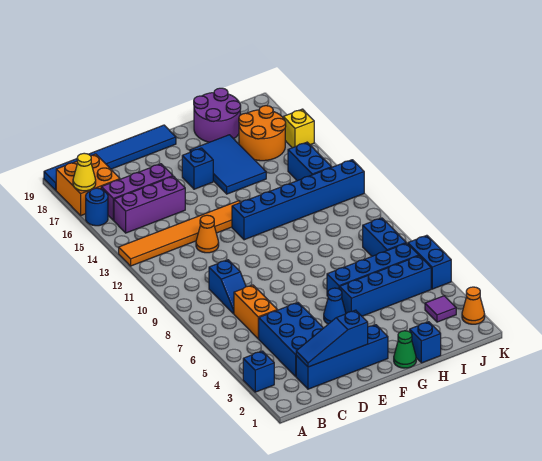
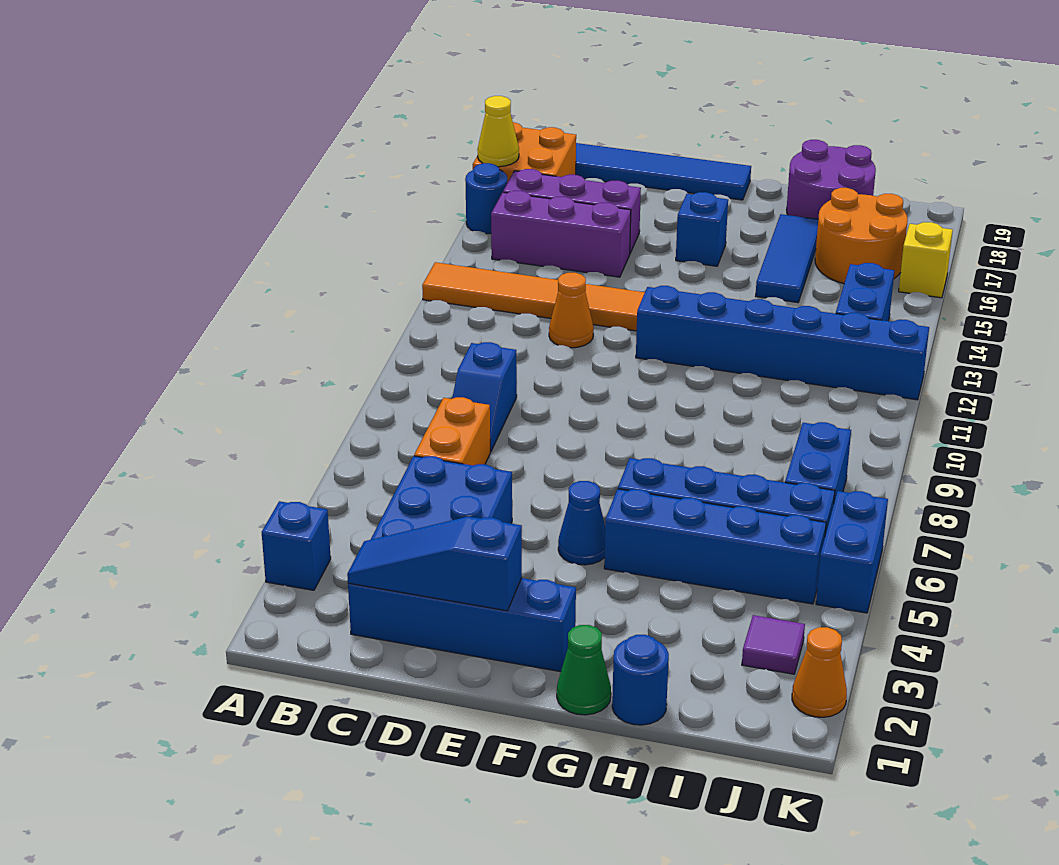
blue 2x3 tile [190,135,266,194] -> blue 1x3 tile [756,214,818,303]
blue 1x1 brick [410,322,441,363] -> blue 1x1 round brick [612,635,669,725]

